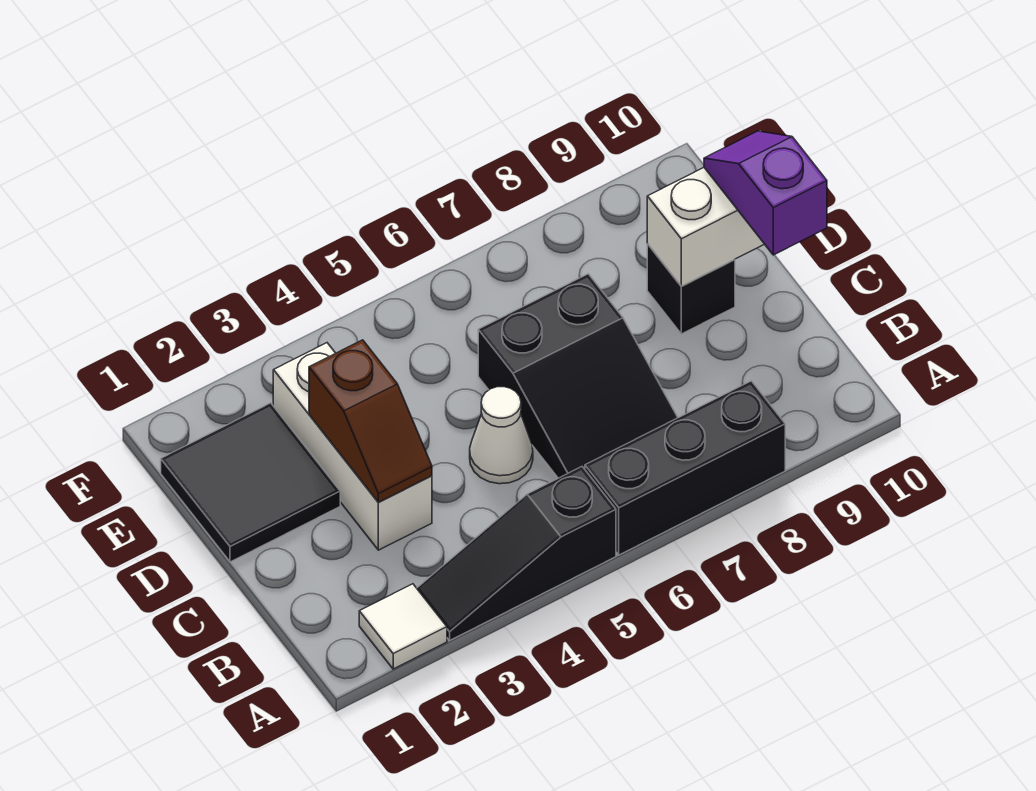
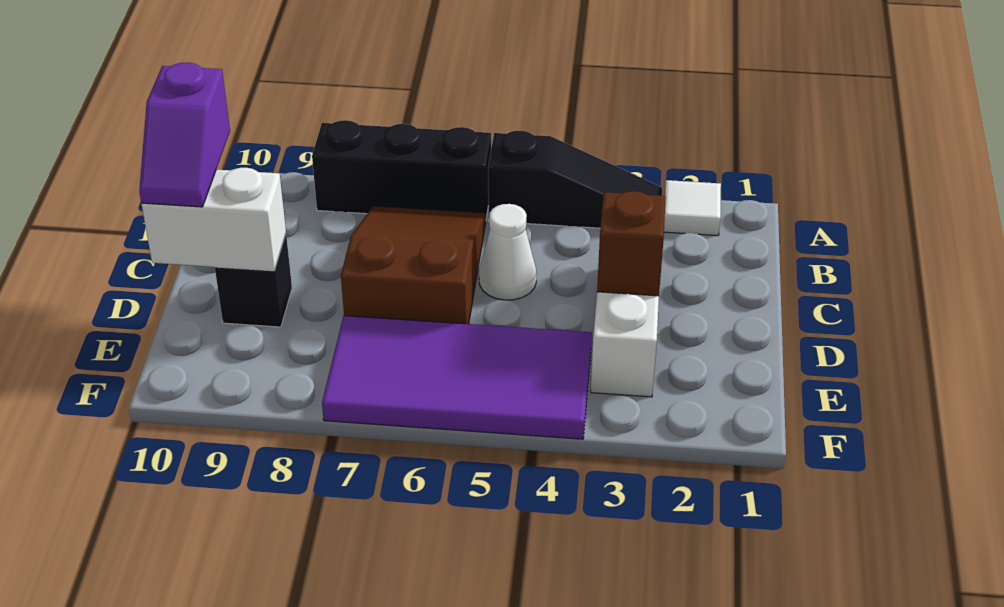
black 2x3 slope [478,274,678,478] -> brown 2x3 slope [341,206,486,324]
black 2x2 tile [161,403,340,562] -> none
none -> purple 2x4 tile [322,316,592,439]

